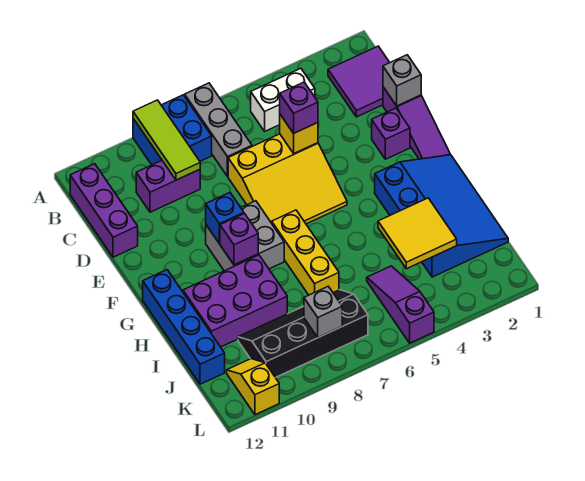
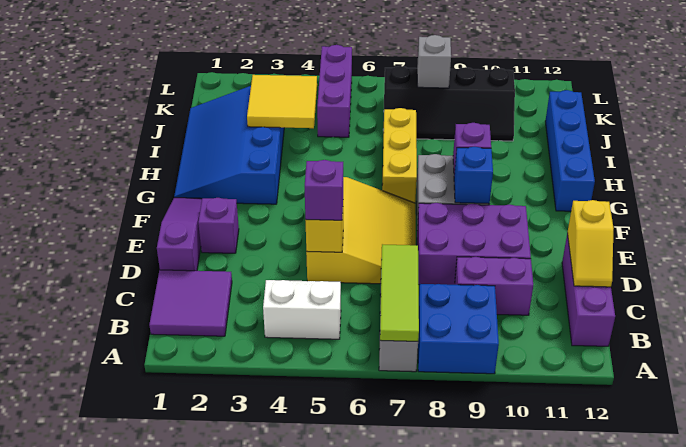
lime 1x3 tile [133,100,200,180] -> lime 1x3 tile moved to [380,244,419,341]
grey 1x1 brick [383,55,421,106] -> none
yellow 3x3 slope [228,134,347,224] -> yellow 3x3 slope turned to [306,177,416,284]
purple 2x3 brick [183,255,287,347] -> purple 2x3 brick moved to [417,203,531,285]
purple 1x3 slope [367,266,434,343] -> purple 1x3 brick [317,45,352,137]
yellow 1x2 slope [227,359,279,415] -> yellow 1x2 slope moved to [567,200,614,287]

